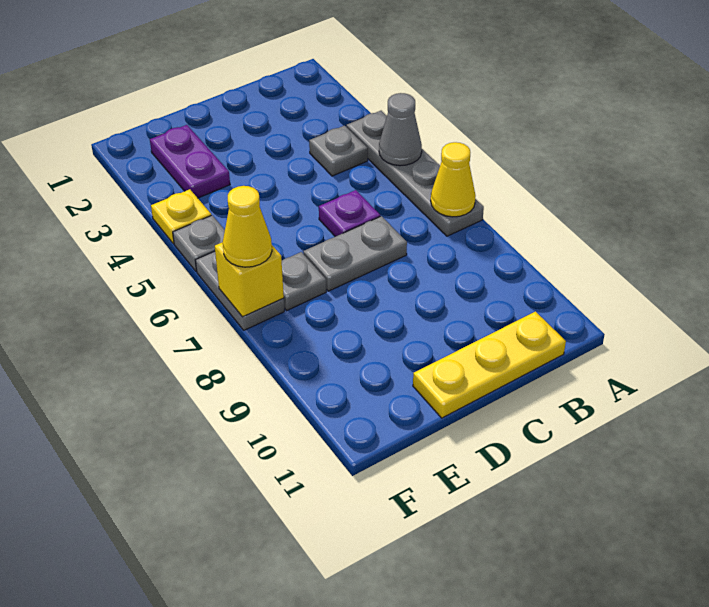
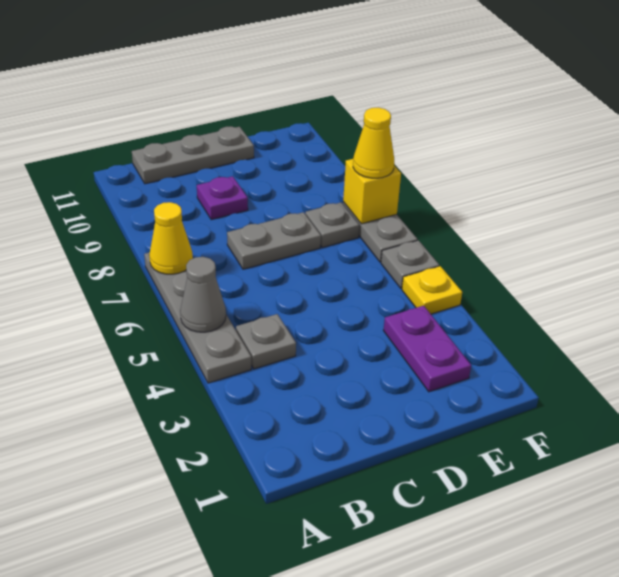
yellow 1x3 plate [413,312,566,418] -> grey 1x3 plate [132,126,254,184]
purple 1x1 plate [319,190,380,237] -> purple 1x1 plate moved to [197,176,248,220]

